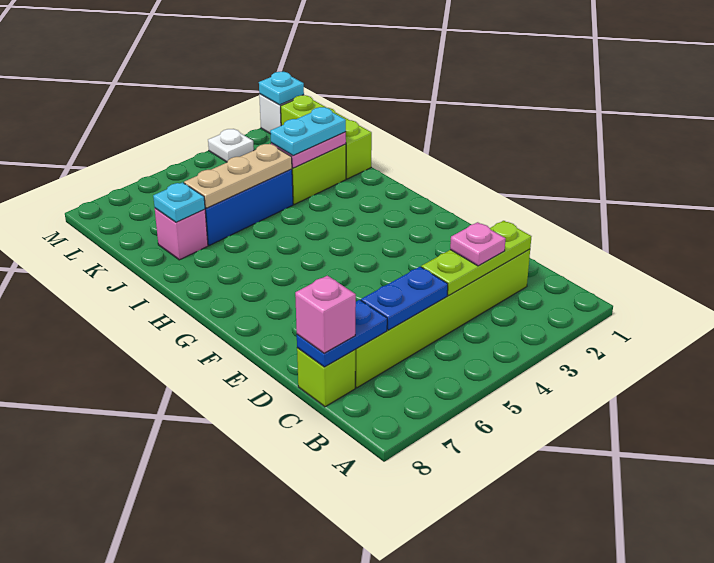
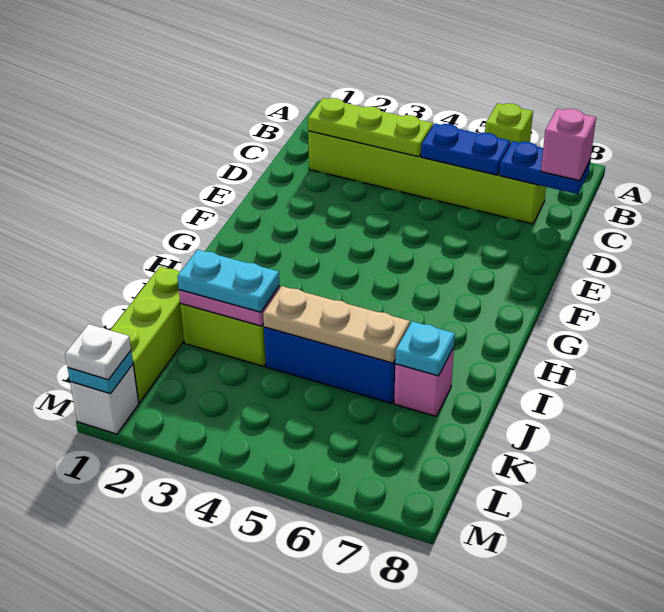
pink 1x1 plate [450,222,506,266] -> none
lime 1x1 brick [297,348,355,407] -> lime 1x1 brick moved to [485,103,533,144]
white 1x1 plate [208,129,254,162] -> white 1x1 plate moved to [65,324,131,380]

